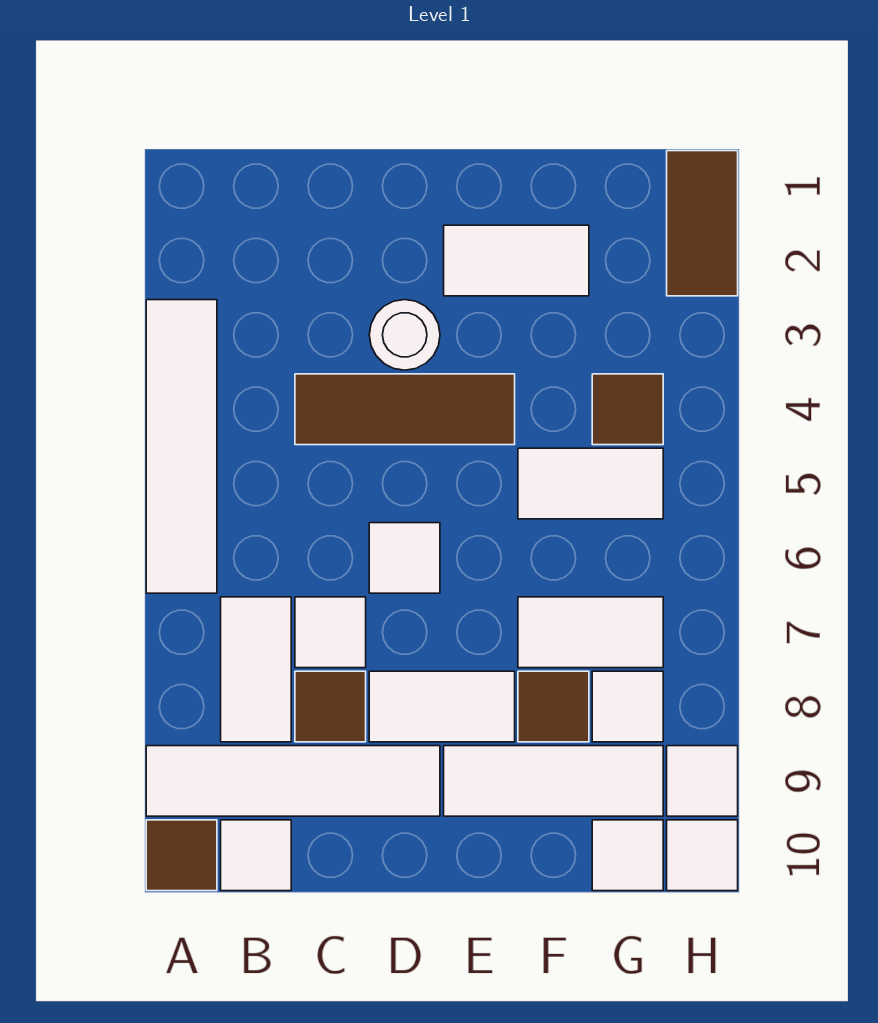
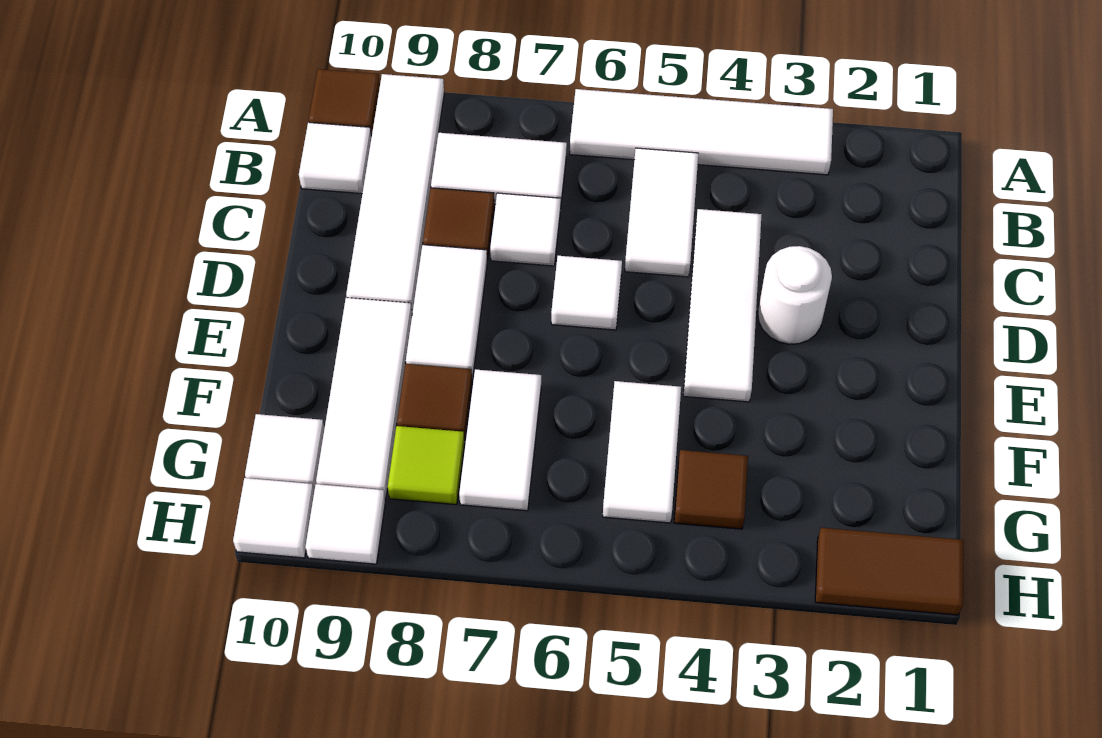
brown 1x3 tile [295,374,515,445] -> white 1x3 tile [683,209,762,402]
white 1x2 tile [444,225,589,296] -> white 1x2 tile moved to [625,148,698,277]
white 1x1 tile [592,671,663,742] -> lime 1x1 tile [388,426,465,505]

